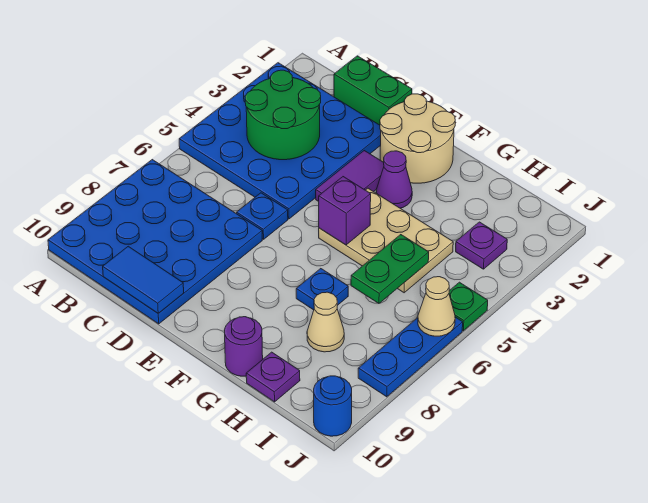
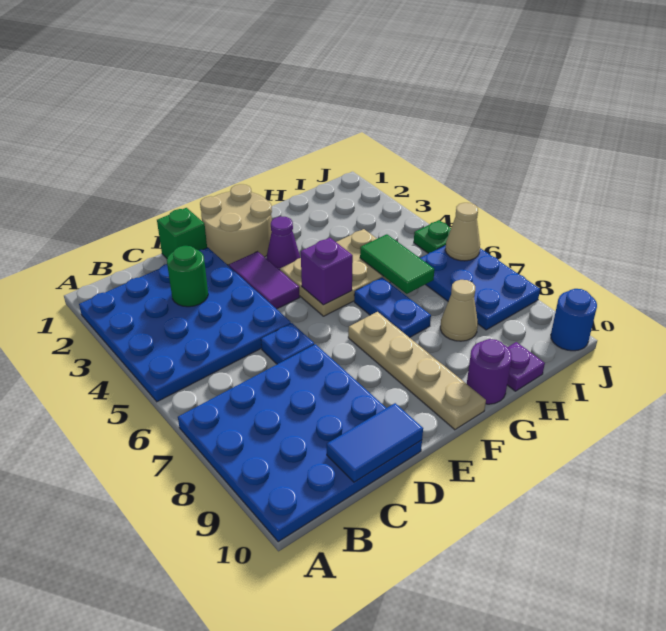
green 2x2 round brick [245,70,321,160] -> green 1x1 round brick [167,246,208,307]
green 1x2 brick [334,56,412,125] -> green 1x1 brick [157,208,207,258]
none -> tan 1x4 plate [348,312,486,430]
blue 1x1 plate [296,269,348,310] -> blue 1x2 plate [354,278,431,338]
green 1x2 plate [351,235,429,303] -> green 1x2 tile [360,234,434,294]
purple 1x1 plate [456,222,507,269] -> none
blue 1x3 plate [358,317,463,397] -> blue 2x3 plate [420,245,540,330]

